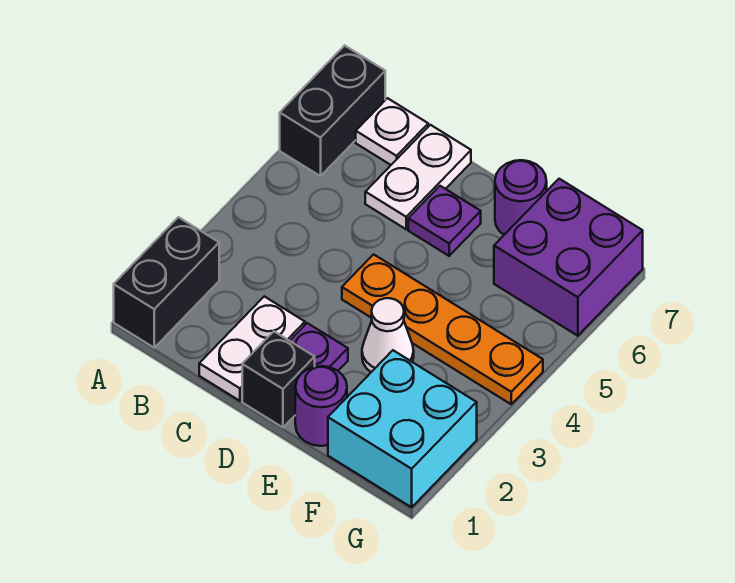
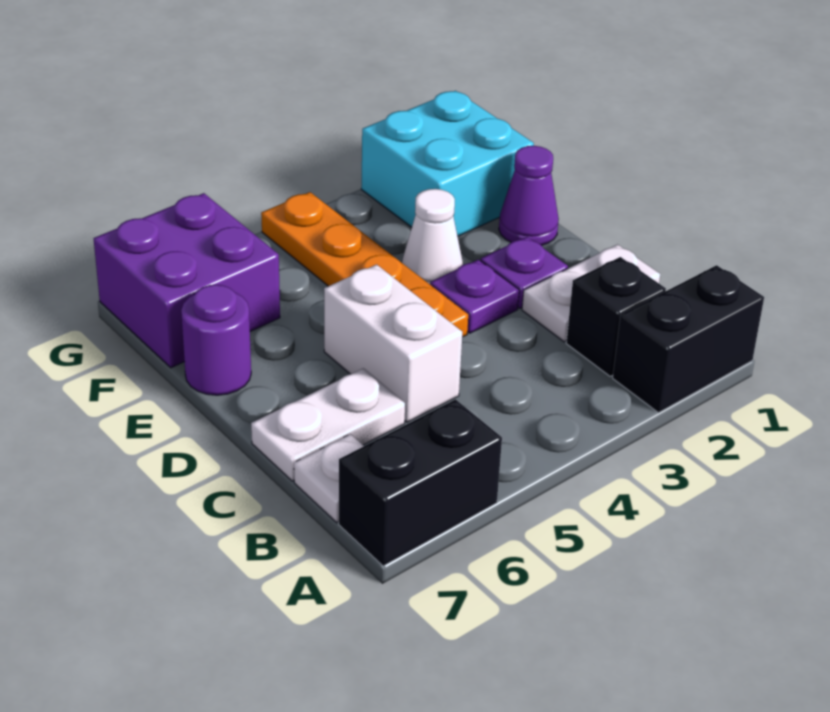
none -> white 1x2 brick [324,265,462,422]
black 1x1 brick [242,331,315,427] -> black 1x1 brick moved to [566,257,666,376]
purple 1x1 plate [408,186,481,256] -> purple 1x1 plate moved to [430,260,519,333]
purple 1x1 round brick [295,366,347,446] -> purple 1x1 cone [499,146,559,245]

